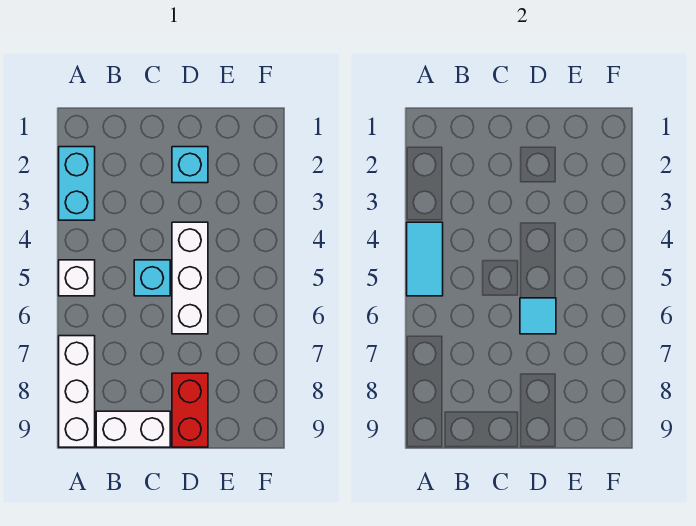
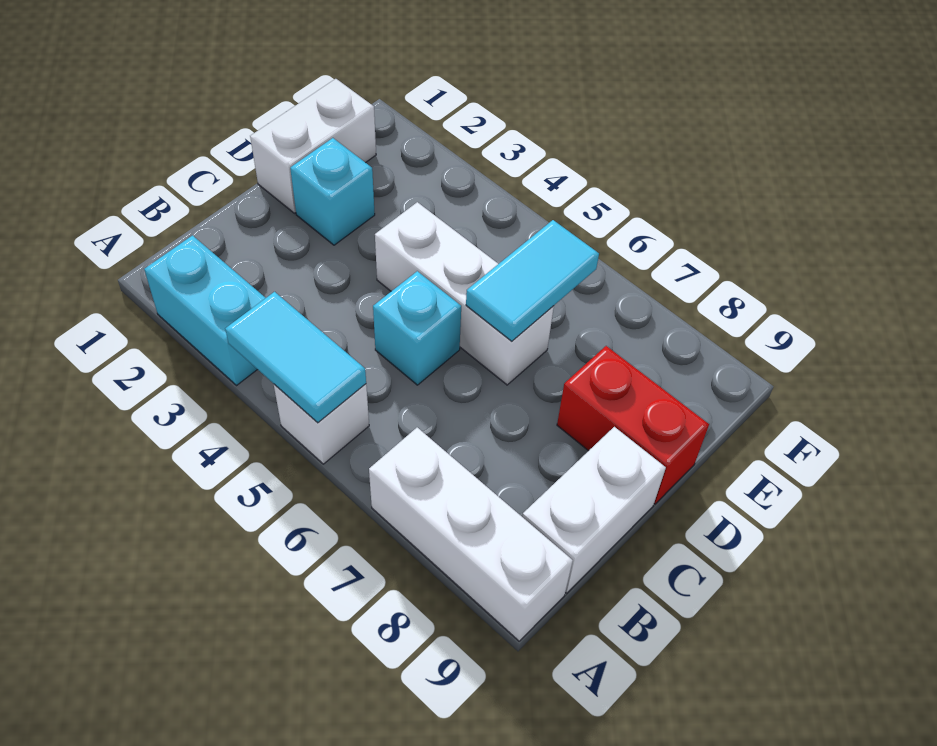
none -> white 1x2 brick [250,79,376,213]
cyan 1x1 tile [520,298,556,334] -> cyan 1x2 tile [466,220,599,341]

